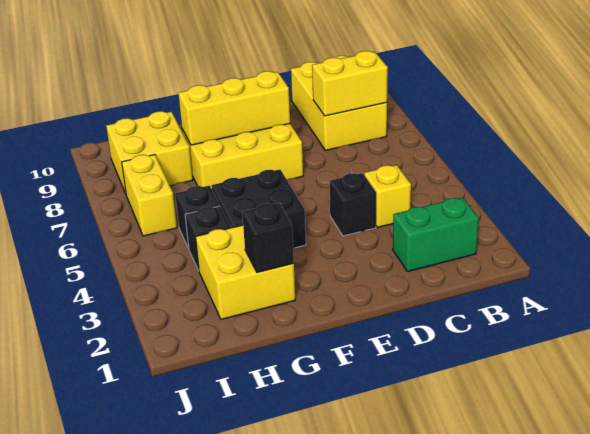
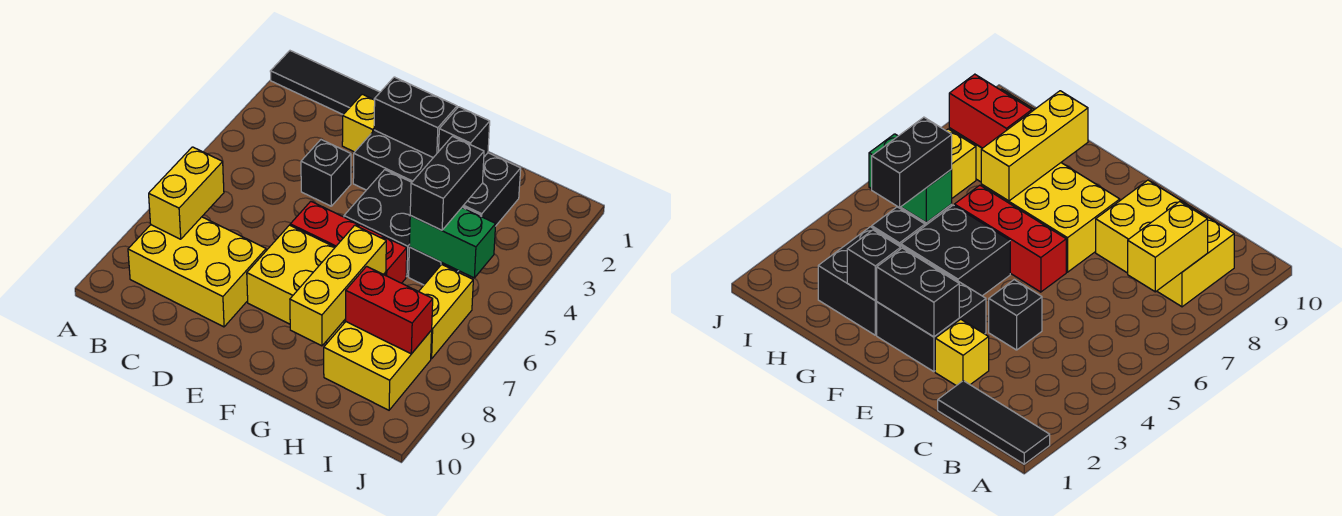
none -> black 1x3 tile [270,51,380,114]
green 1x2 brick [393,197,479,272] -> green 1x2 brick moved to [409,208,496,278]
yellow 2x3 brick [291,56,387,150] -> yellow 2x3 brick turned to [128,217,266,327]
yellow 1x2 brick [312,51,388,116] -> yellow 1x2 brick turned to [149,147,224,239]
yellow 1x1 brick [364,165,411,227] -> yellow 1x1 brick moved to [342,94,375,152]
none -> black 2x2 brick [353,130,433,190]
none -> black 1x2 brick [374,77,457,158]
none -> red 1x3 brick [290,201,407,283]
yellow 1x3 brick [178,71,290,145] -> yellow 1x3 brick turned to [290,225,386,346]
yellow 2x2 brick [196,225,295,319] -> black 2x2 brick [463,153,521,225]
none -> black 1x2 brick [410,136,484,230]
none -> red 1x2 brick [346,266,433,354]

